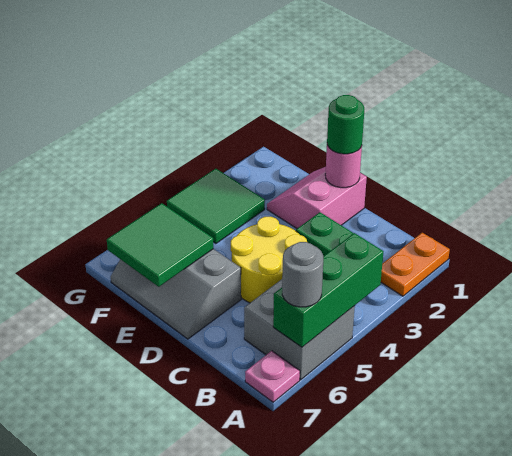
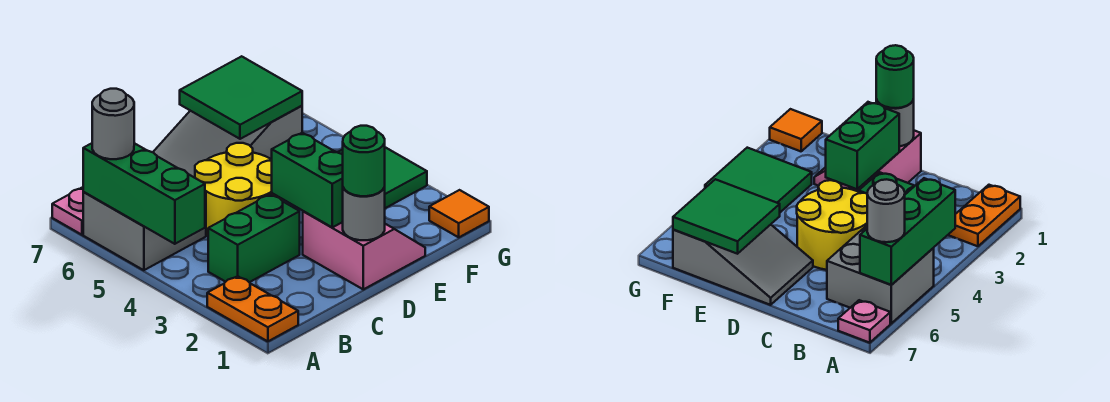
pink 1x1 round brick [325,145,362,188] -> grey 1x1 round brick [343,187,385,240]
none -> green 1x2 brick [272,133,343,227]
grey 2x3 slope [111,249,241,339] -> grey 2x3 slope turned to [153,106,302,178]
none -> orange 1x1 tile [429,190,489,237]

